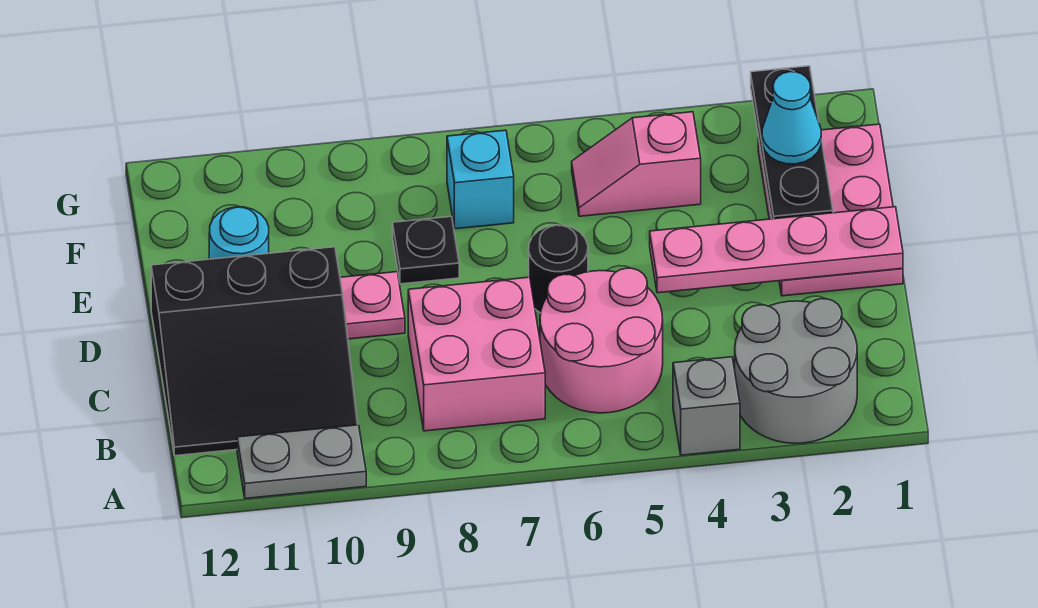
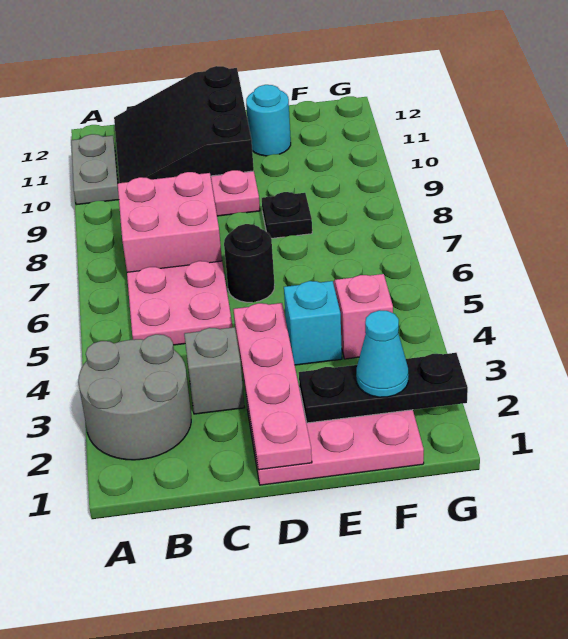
grey 1x1 brick [673,357,740,455] -> grey 1x1 brick moved to [184,327,245,414]
pink 2x2 round brick [540,268,663,413] -> pink 2x2 plate [127,261,232,345]
cyan 1x1 brick [447,130,514,229] -> cyan 1x1 brick moved to [284,281,342,365]

